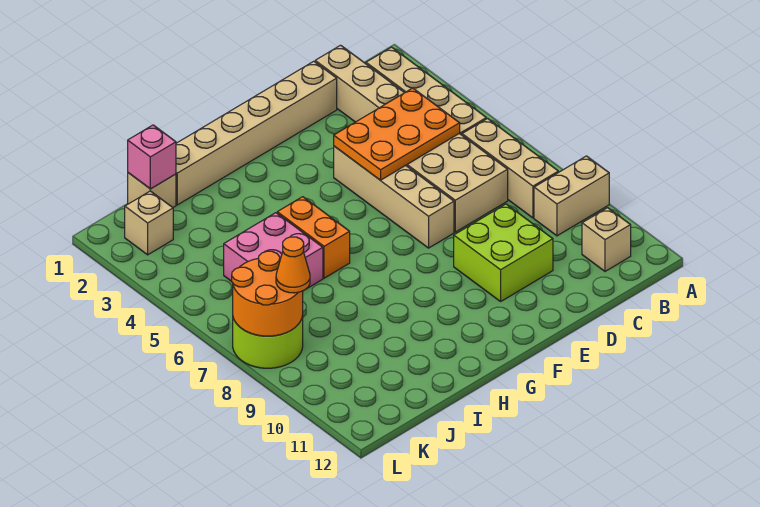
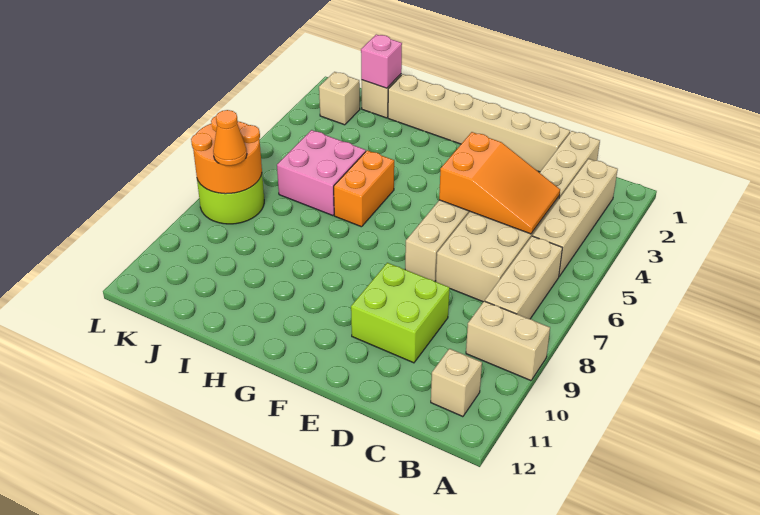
orange 2x3 plate [334,88,460,180] -> orange 2x3 slope [439,132,560,234]

